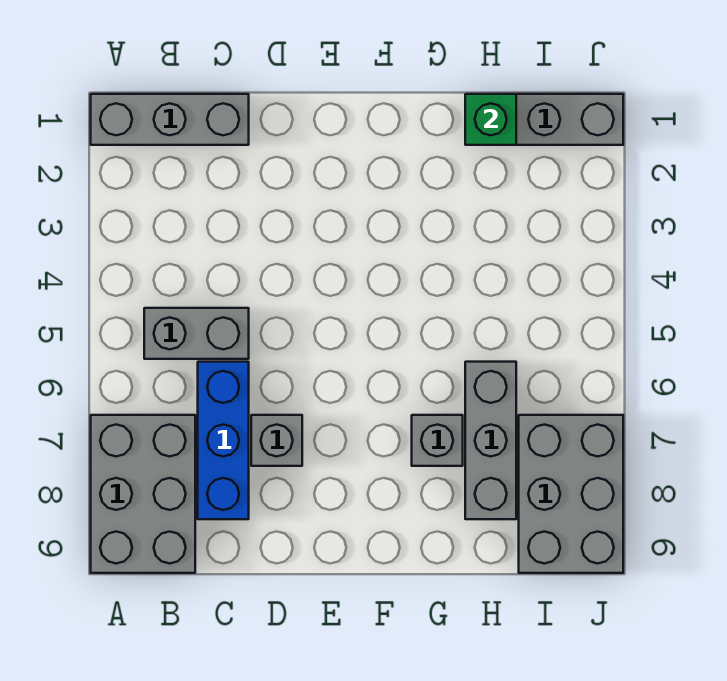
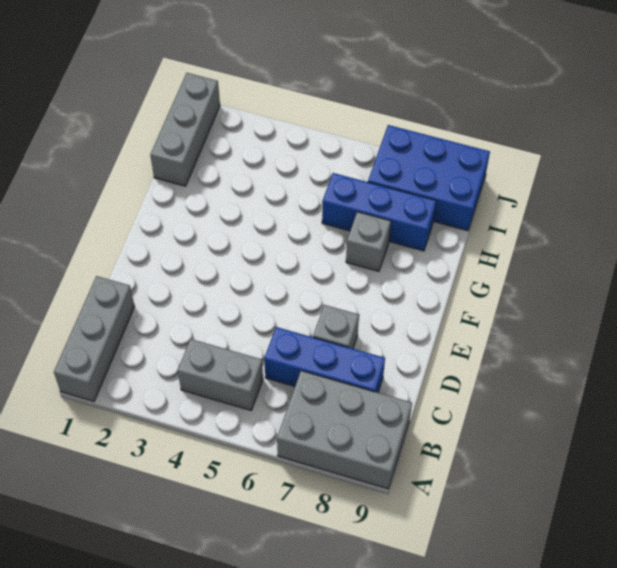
grey 1x2 brick [144,308,249,359] -> grey 1x2 brick turned to [178,339,263,410]
green 1x1 brick [465,94,516,145] -> none
grey 1x3 brick [465,362,516,519] -> blue 1x3 brick [322,173,436,251]
grey 2x3 brick [519,415,623,573] -> blue 2x3 brick [368,125,490,231]

